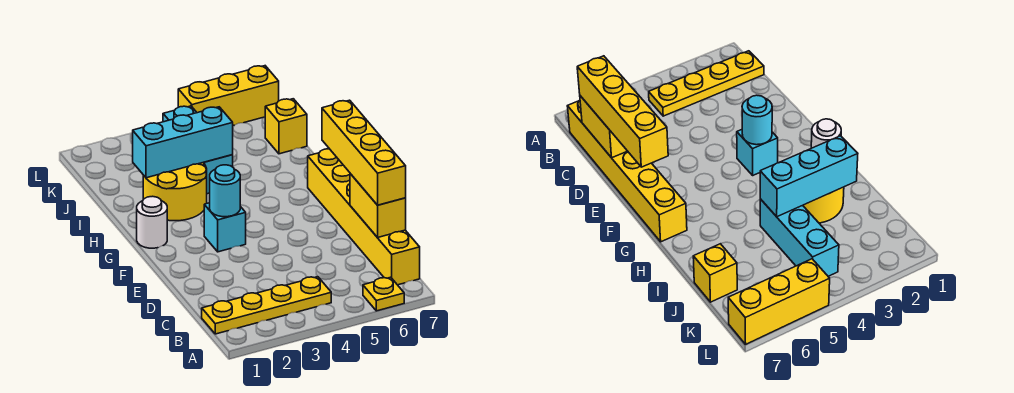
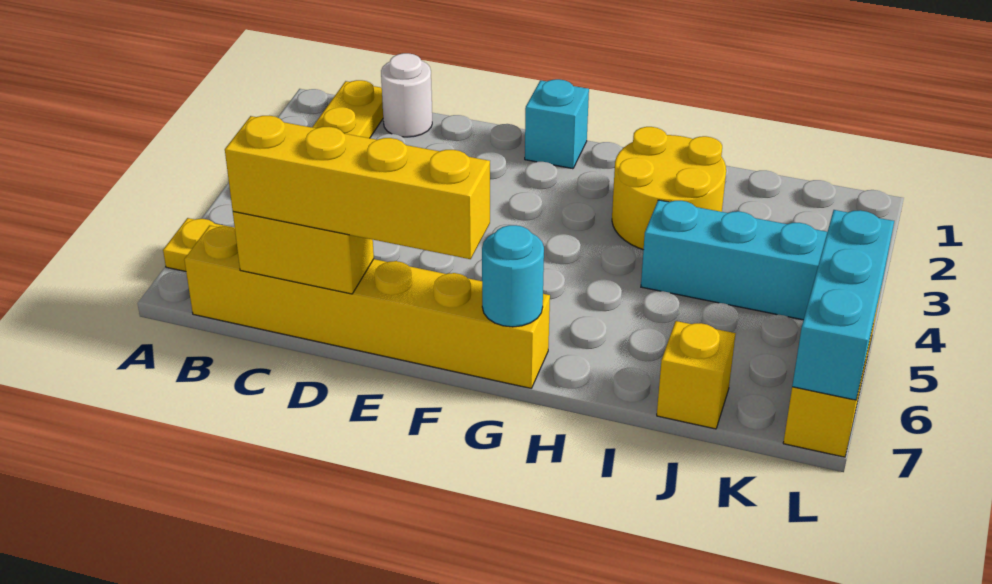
cyan 1x1 brick [204,203,246,252] -> cyan 1x1 brick moved to [525,79,589,169]
cyan 1x1 round brick [210,165,240,217] -> cyan 1x1 round brick moved to [482,225,544,327]
white 1x1 round brick [137,196,167,248] -> white 1x1 round brick moved to [381,53,432,137]
cyan 1x3 brick [133,107,233,178] -> cyan 1x3 brick moved to [792,210,894,400]

